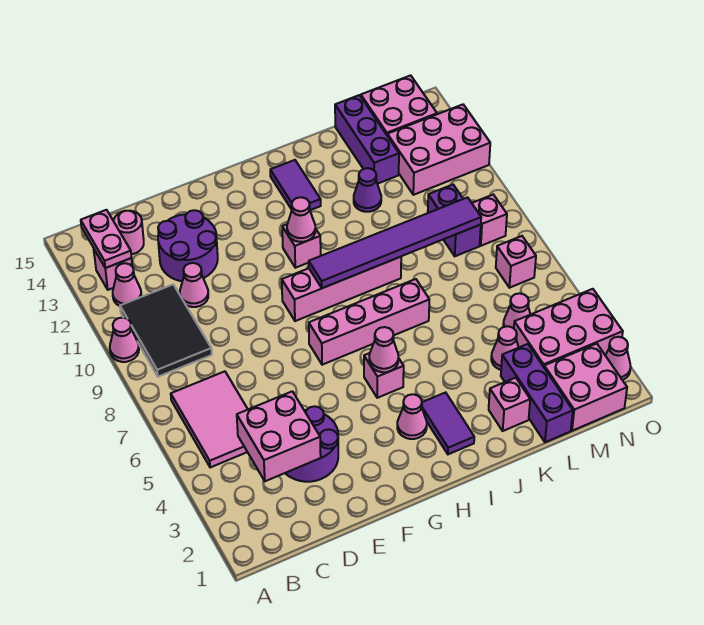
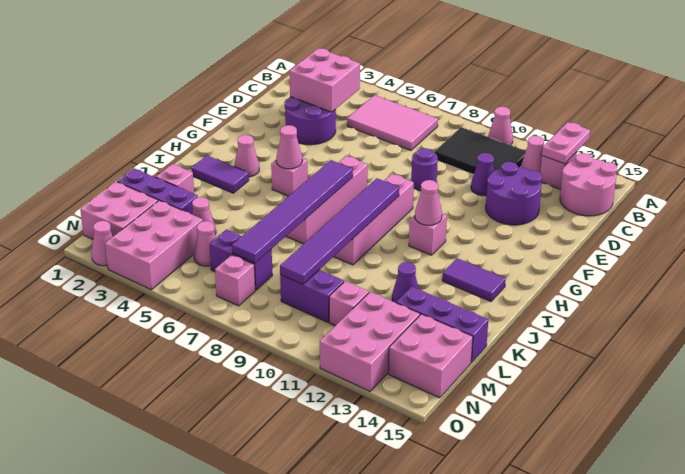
pink 1x2 plate [81,210,132,268] -> pink 1x2 plate turned to [542,122,590,164]
pink 1x1 round brick [114,211,144,254] -> pink 2x2 round brick [560,153,617,216]
pink 1x1 cone [180,263,208,307] -> purple 1x1 cone [471,153,494,196]
none -> purple 1x1 round brick [411,148,438,191]
none -> purple 1x6 tile [232,160,353,263]
none -> purple 1x2 brick [210,229,272,290]
pink 1x1 brick [472,195,507,246] -> pink 1x1 brick moved to [329,281,369,326]

